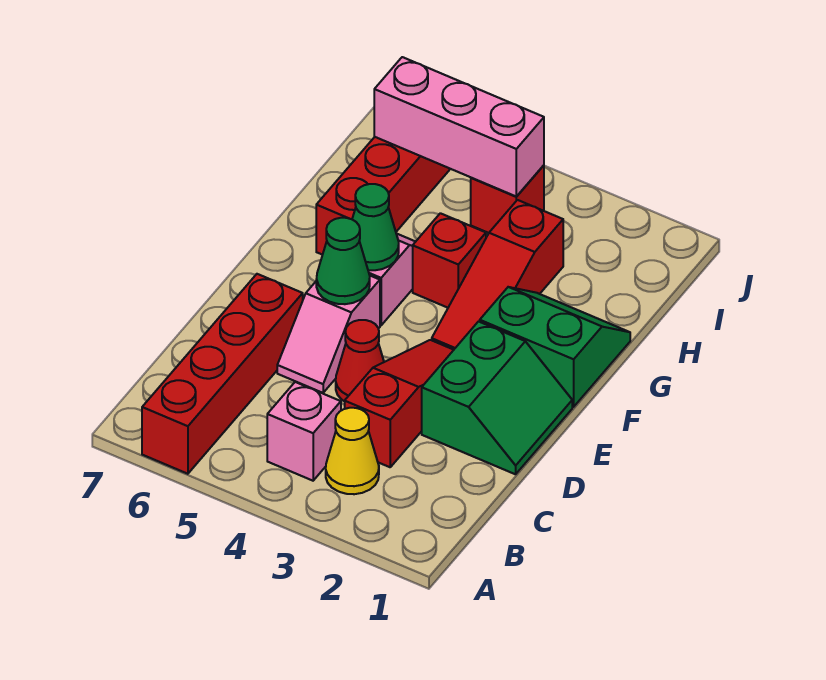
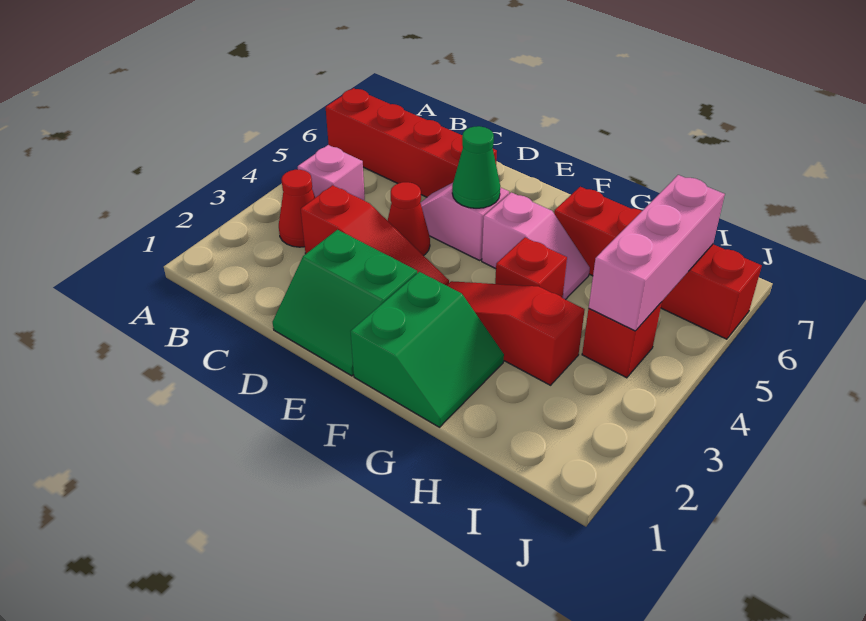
yellow 1x1 cone [326,408,379,494] -> red 1x1 cone [279,170,315,247]
green 1x1 cone [352,184,399,270] -> none

